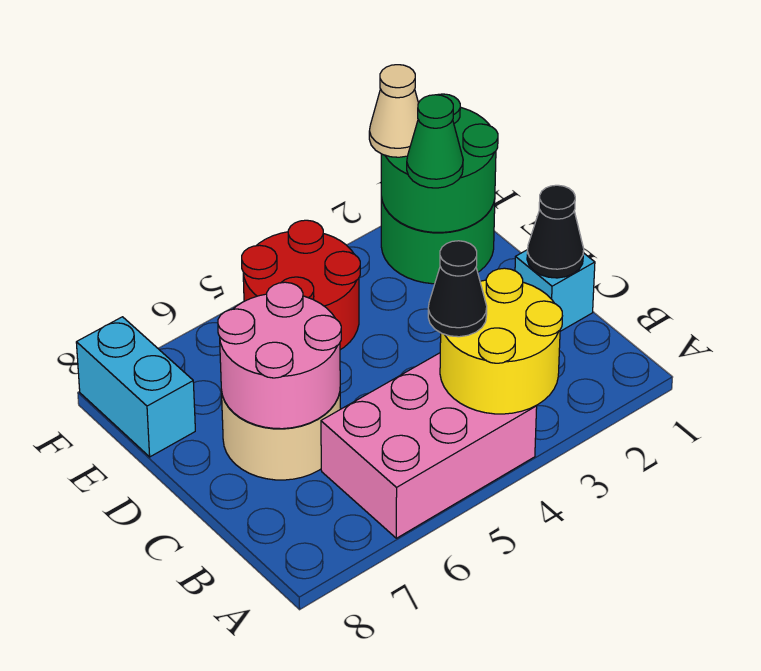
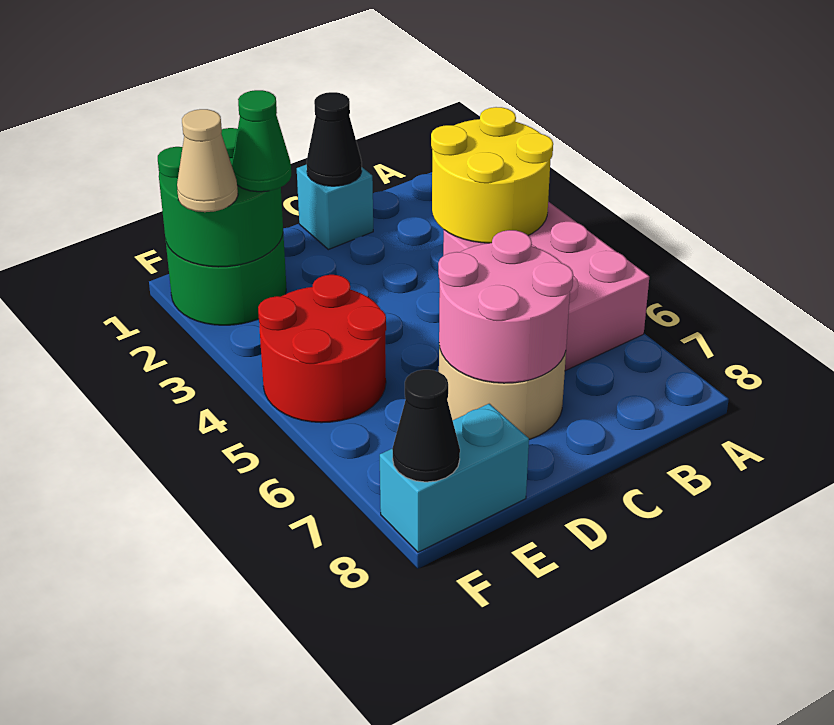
black 1x1 cone [428,241,487,337] -> black 1x1 cone moved to [392,370,460,482]

